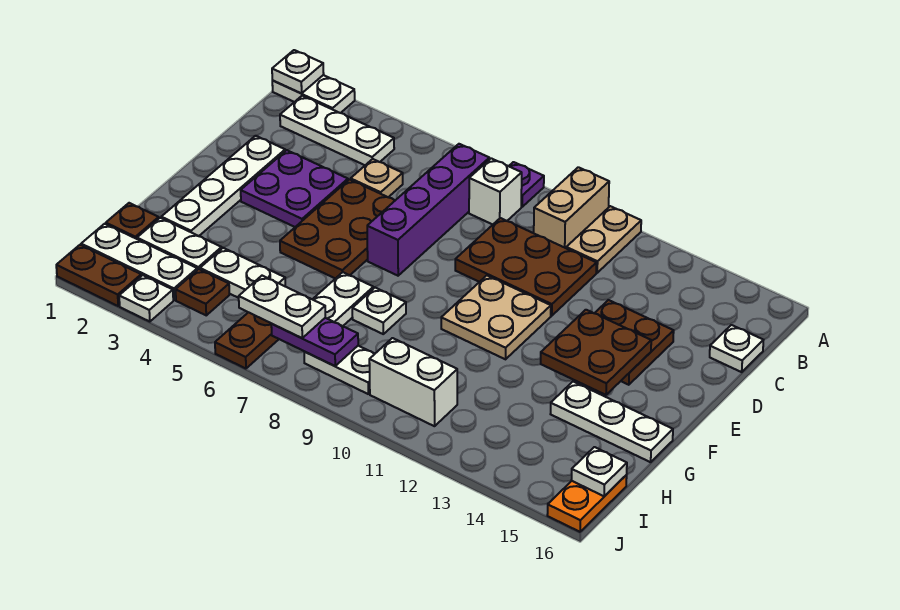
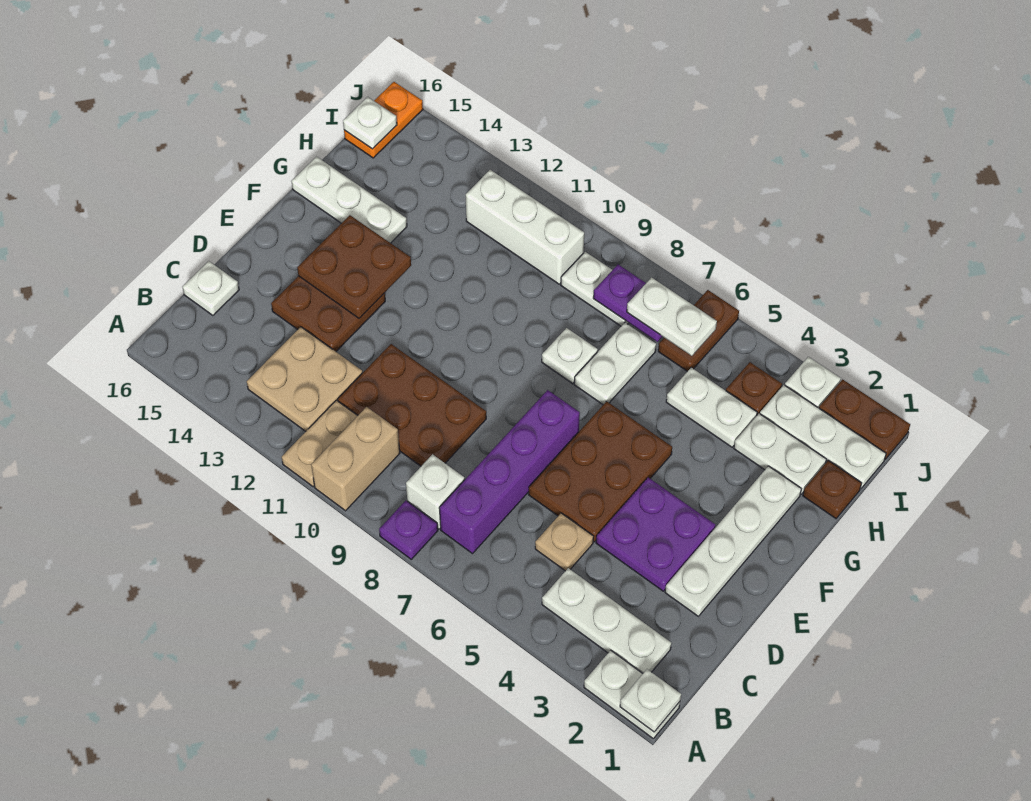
tan 2x2 plate [441,276,551,359] -> tan 2x2 plate moved to [247,327,362,431]
white 1x2 brick [369,338,457,426] -> white 1x3 brick [466,170,584,284]

